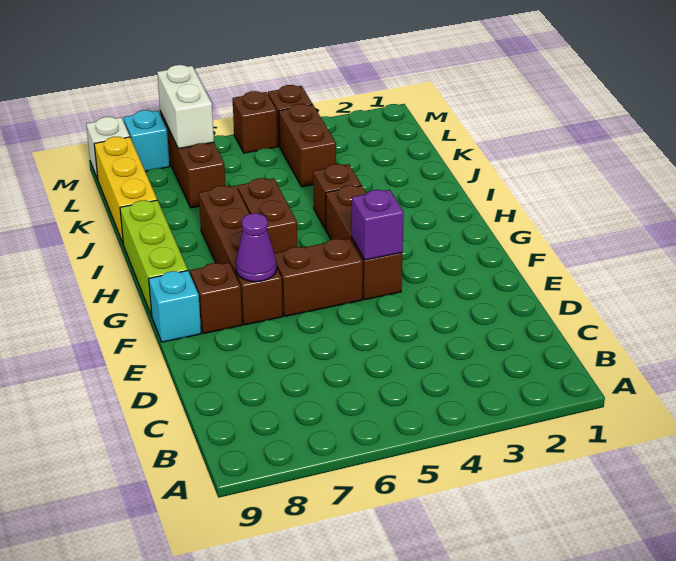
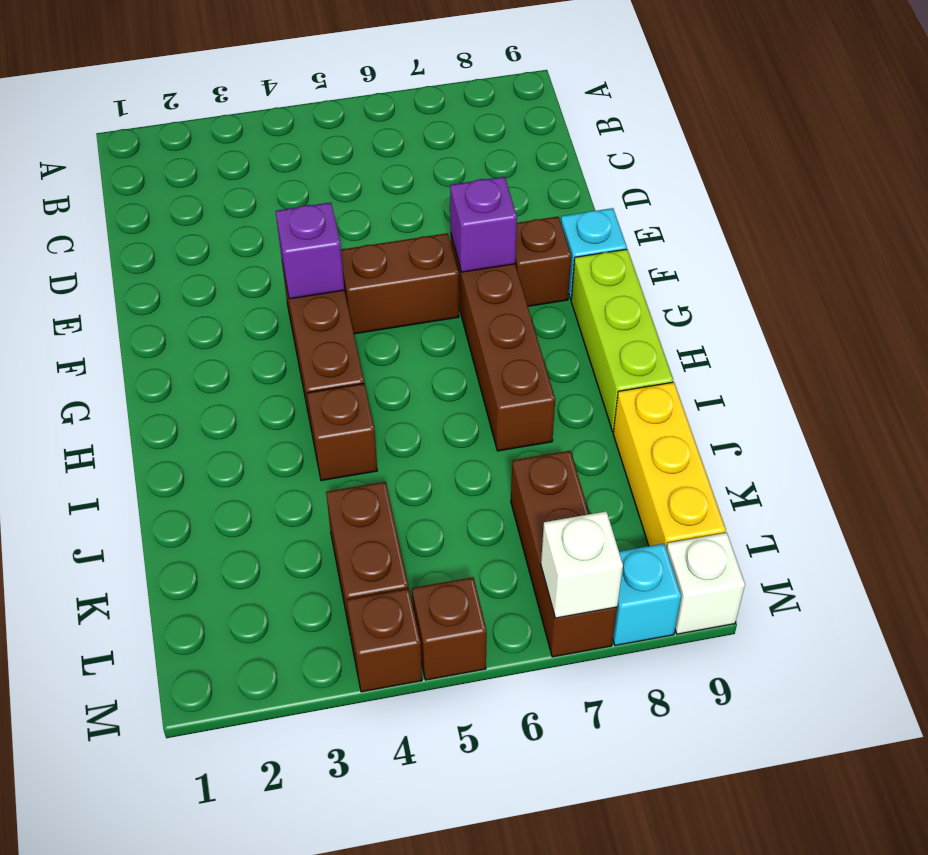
purple 1x1 cone [236,213,277,282] -> purple 1x1 brick [450,177,517,272]
brown 1x2 brick [237,178,297,253] -> none
white 1x2 brick [157,65,214,149] -> white 1x1 brick [541,511,623,618]

